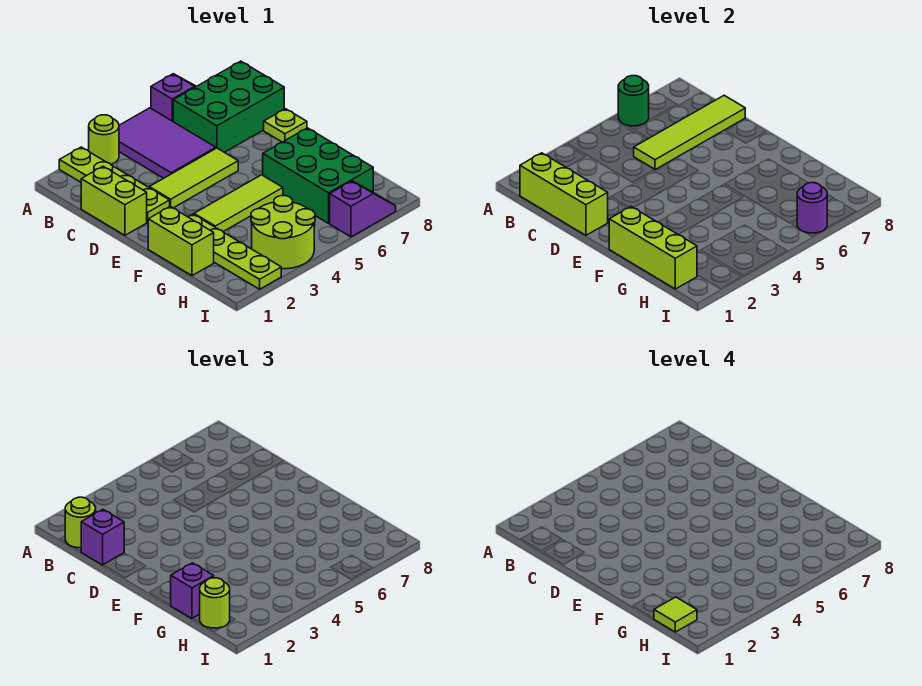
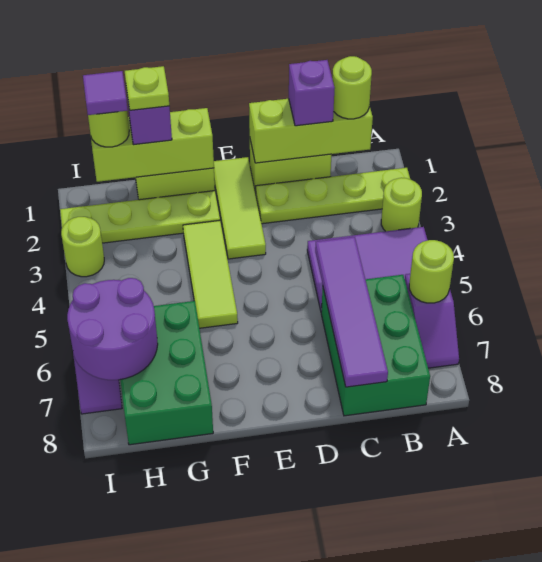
green 1x1 round brick [618,76,649,126] -> lime 1x1 round brick [409,240,454,303]
lime 1x4 tile [634,95,745,170] -> purple 1x4 tile [315,237,388,387]
lime 1x3 tile [149,148,238,208] -> lime 1x3 tile moved to [214,157,266,259]
lime 1x1 plate [264,109,307,142] -> lime 1x1 plate moved to [125,66,169,110]
green 2x3 brick [263,128,373,223] -> green 2x3 brick turned to [120,301,213,445]
lime 1x1 tile [654,597,697,632] -> purple 1x1 tile [83,71,128,115]
lime 2x2 round brick [251,196,315,269] -> lime 1x1 round brick [61,217,104,277]
purple 1x1 round brick [797,183,828,233] -> purple 2x2 round brick [67,278,158,380]

